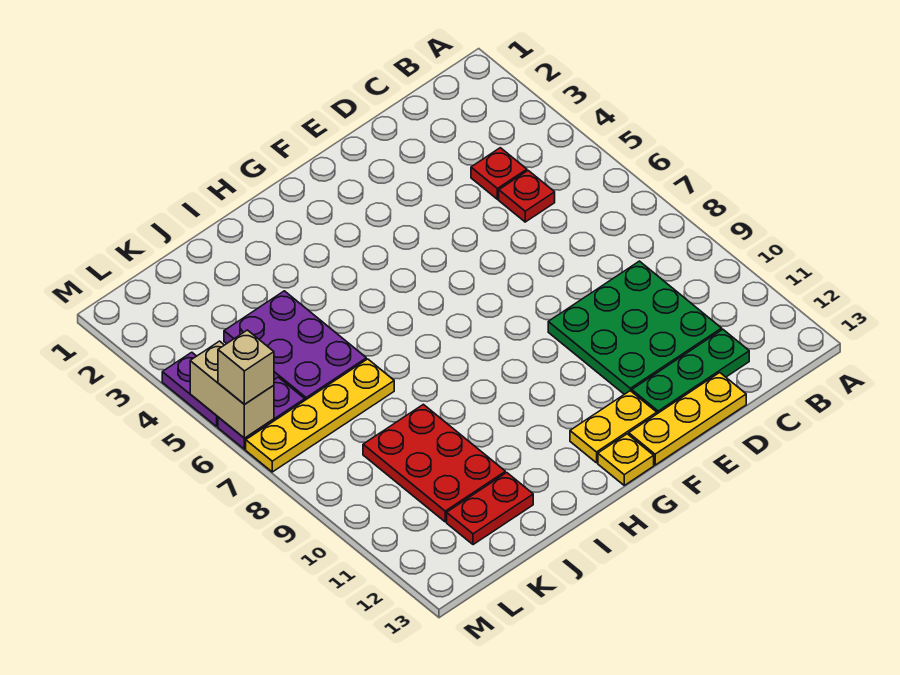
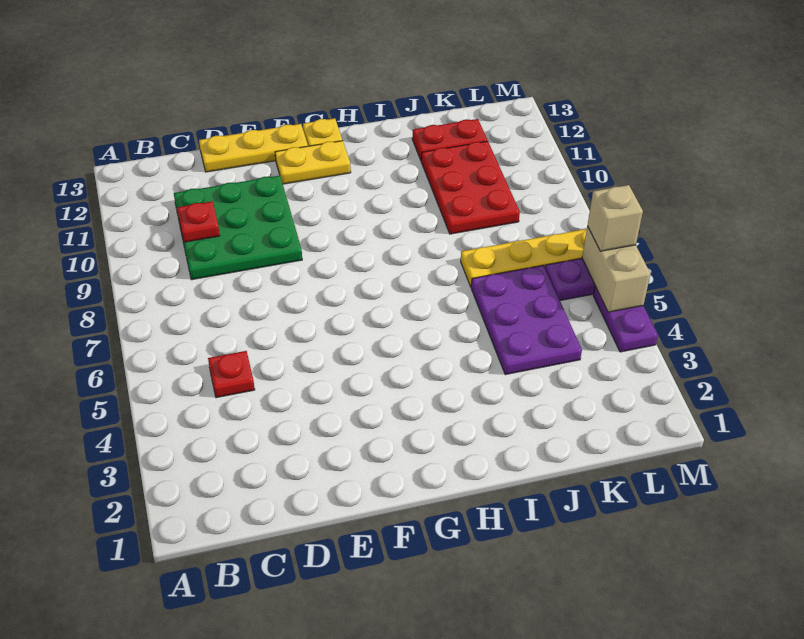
red 1x1 plate [471,148,527,199] -> red 1x1 plate moved to [177,201,220,242]
green 1x3 plate [632,329,749,414] -> none

